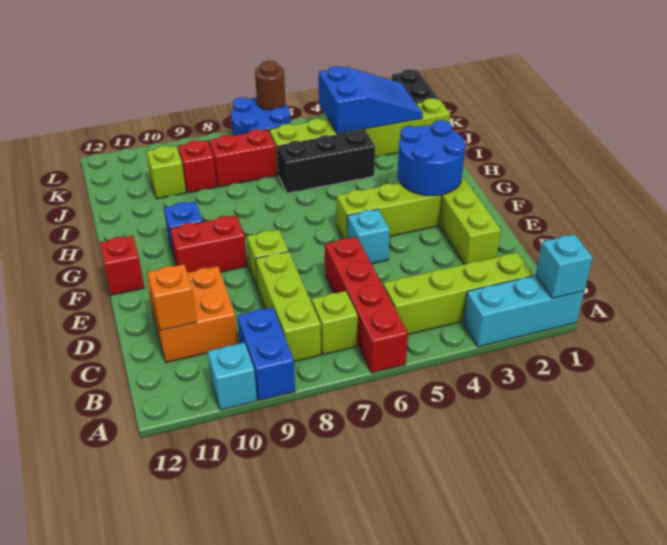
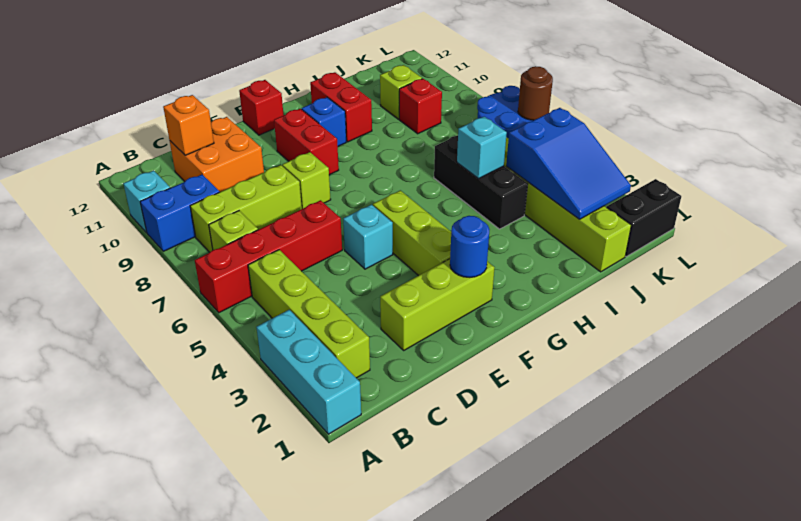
cyan 1x1 brick [536,234,593,298] -> cyan 1x1 brick moved to [457,117,507,179]
blue 2x2 round brick [397,120,465,196] -> blue 1x1 round brick [450,216,490,277]
red 1x2 brick [209,129,277,187] -> red 1x2 brick moved to [310,72,372,142]

